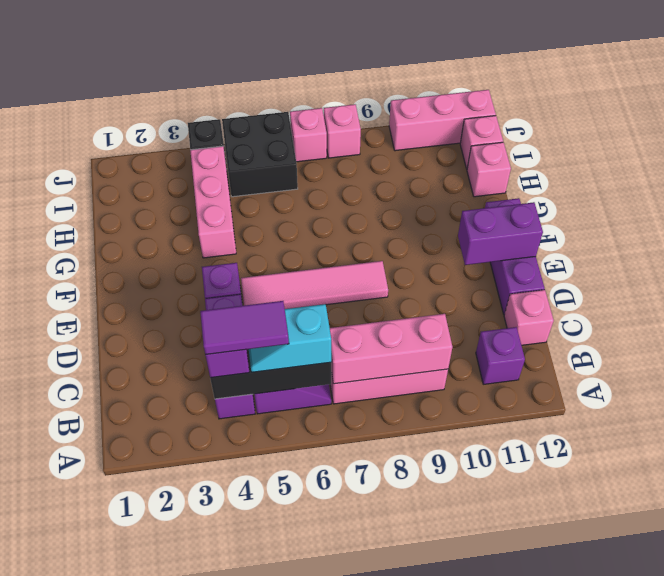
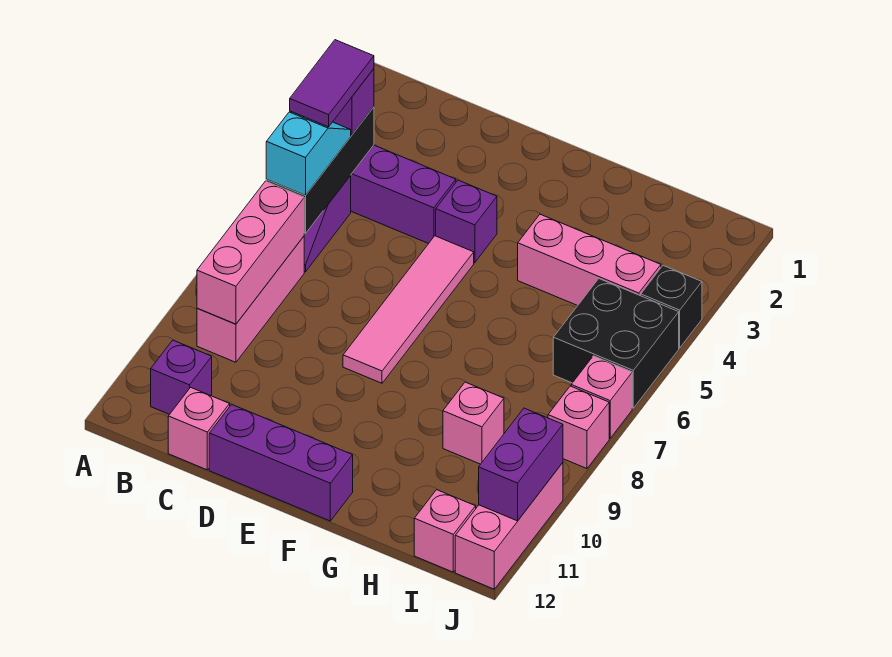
purple 1x2 brick [458,202,543,265] -> purple 1x2 brick moved to [479,408,563,521]
pink 1x1 brick [467,142,511,197] -> pink 1x1 brick moved to [443,382,504,464]

